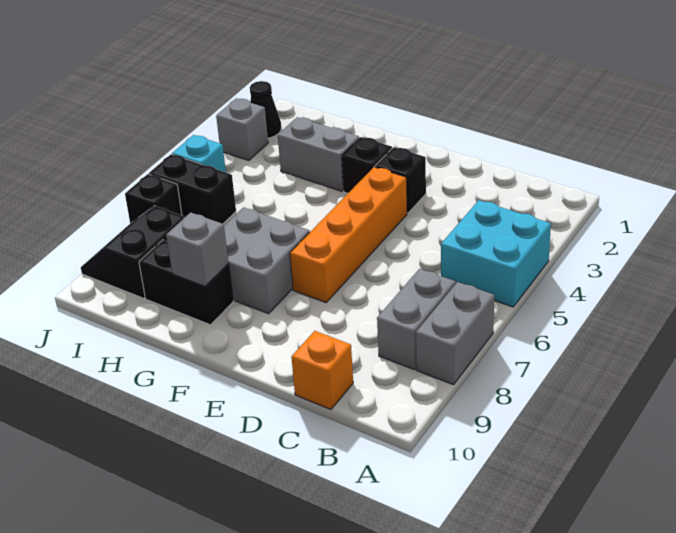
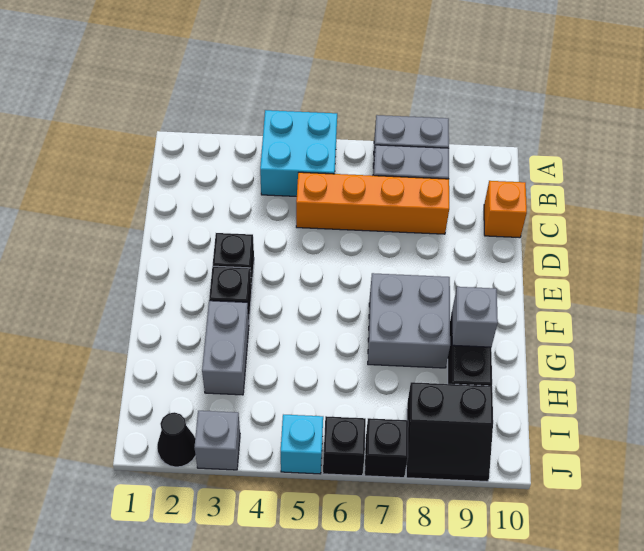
orange 1x4 brick [290,167,407,303] -> orange 1x4 brick moved to [296,172,449,234]
black 1x2 brick [149,154,236,224] -> black 1x1 brick [323,416,366,476]

